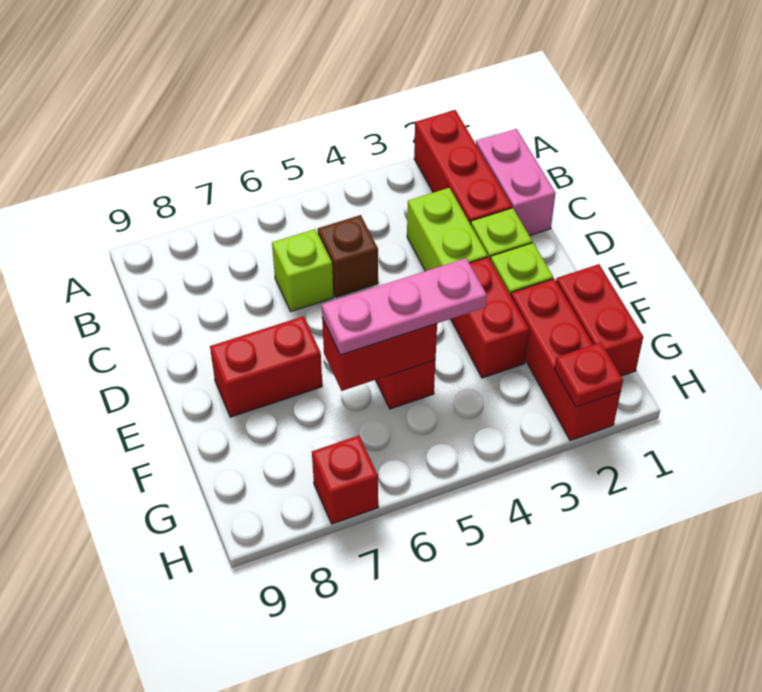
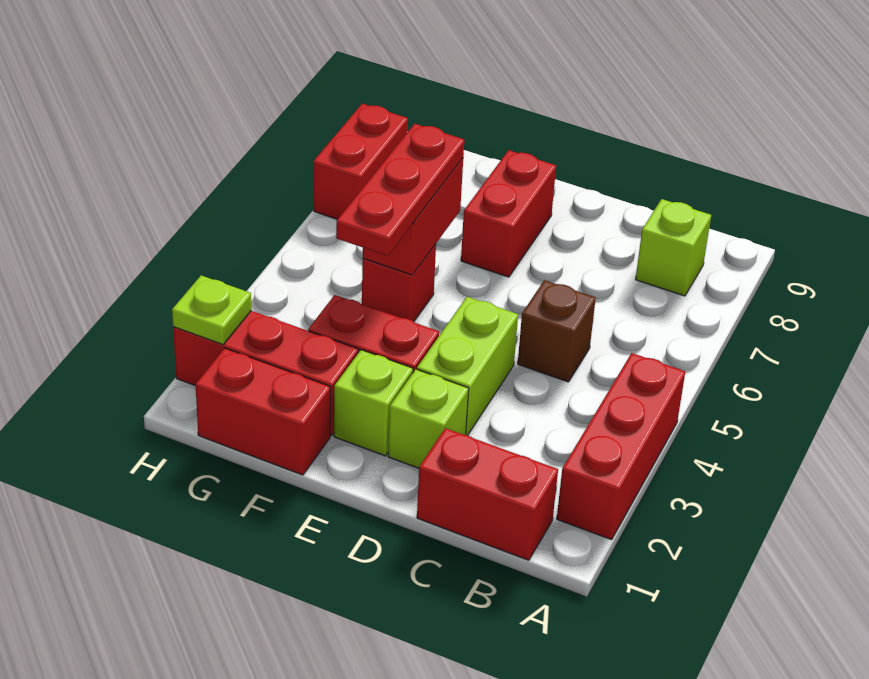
red 1x3 brick [414,110,512,224] -> red 1x3 brick turned to [557,353,685,540]
pink 1x2 brick [476,129,556,236] -> red 1x2 brick [417,428,558,560]
lime 1x2 brick [407,188,488,271] -> lime 1x2 brick turned to [417,297,518,436]
lime 1x1 brick [272,229,333,311] -> lime 1x1 brick moved to [636,199,711,296]
pink 1x3 plate [322,258,487,355] -> red 1x3 plate [336,124,464,256]
red 1x1 plate [554,342,623,407] -> lime 1x1 plate [172,275,251,344]
red 1x1 brick [312,435,378,524] -> red 1x2 brick [314,104,408,219]

